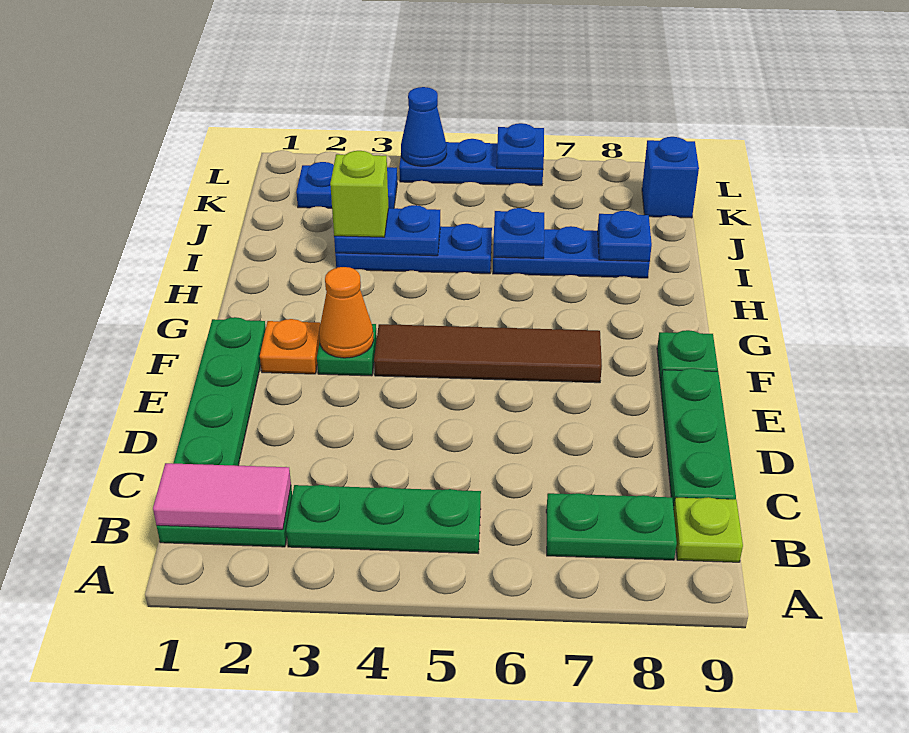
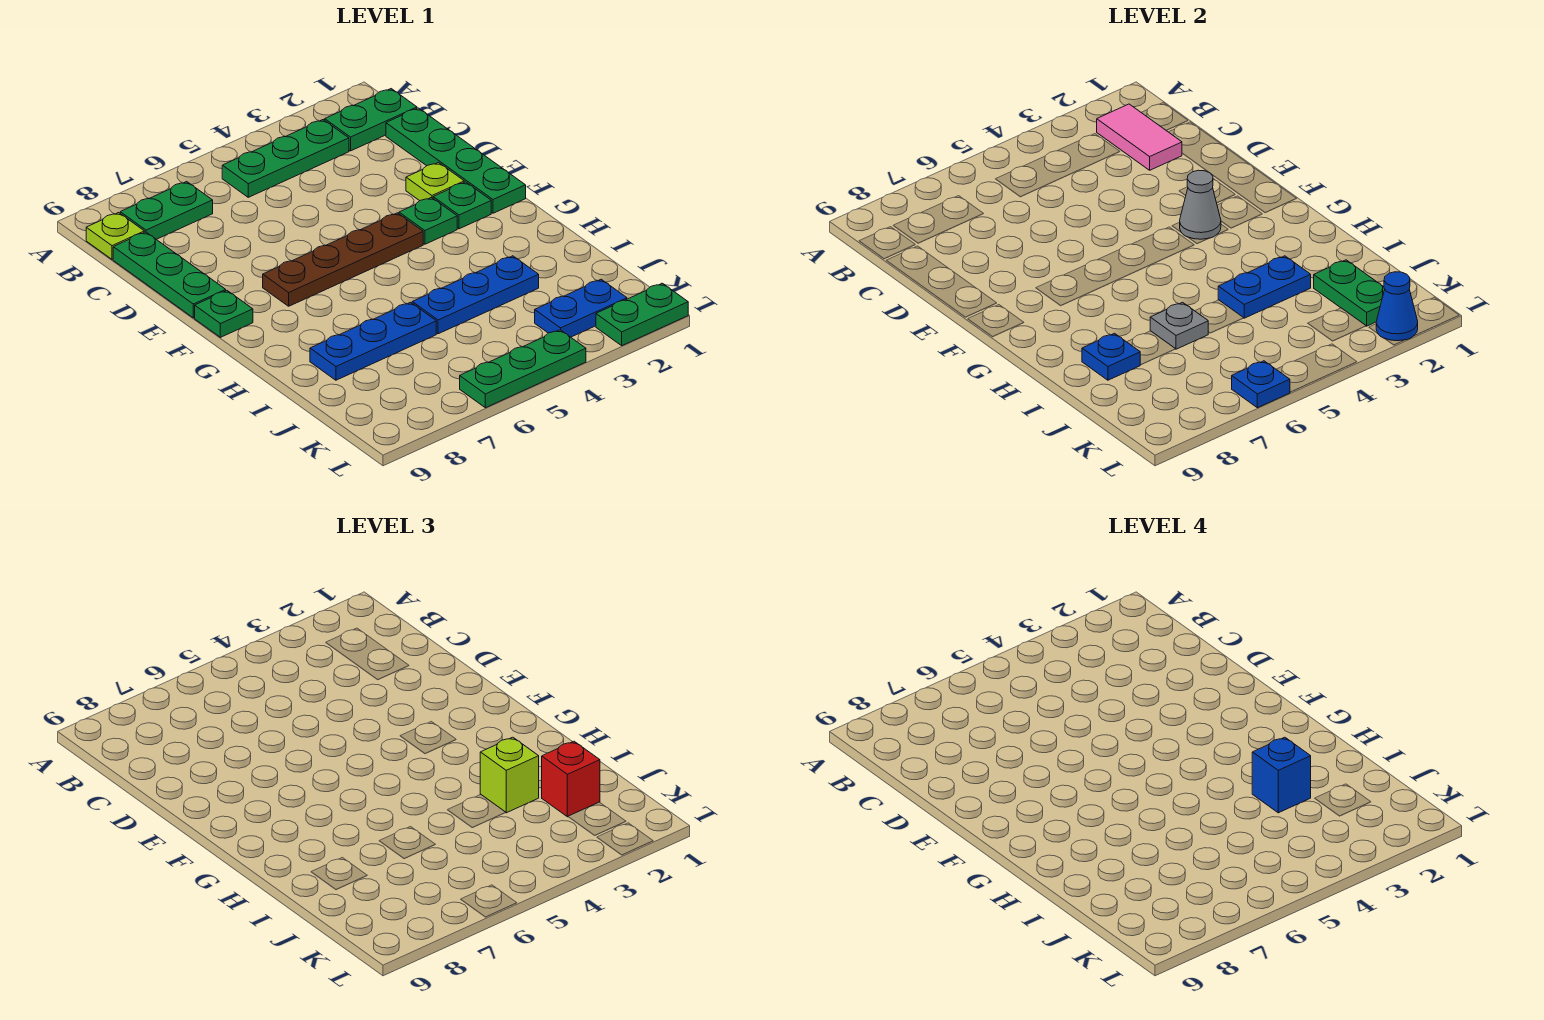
pink 1x2 tile [153,463,291,530] -> pink 1x2 tile turned to [1097,104,1182,170]
none -> lime 1x1 plate [406,163,464,201]
orange 1x1 plate [260,319,320,374] -> green 1x1 plate [433,182,491,229]
orange 1x1 cone [319,267,374,358] -> grey 1x1 cone [1180,170,1221,239]
brown 1x4 tile [374,324,602,383] -> brown 1x4 plate [263,213,423,306]
blue 1x1 plate [493,208,544,258] -> grey 1x1 plate [1150,302,1208,349]
none -> green 1x2 plate [1314,260,1385,326]
none -> red 1x1 brick [542,741,600,817]
blue 1x1 brick [642,137,699,218] -> blue 1x1 brick moved to [1252,737,1311,813]
none -> green 1x2 plate [596,283,688,346]
blue 1x3 plate [399,139,543,186] -> green 1x3 plate [460,330,586,408]
blue 1x1 cone [401,87,447,166] -> blue 1x1 cone moved to [1376,272,1418,341]

